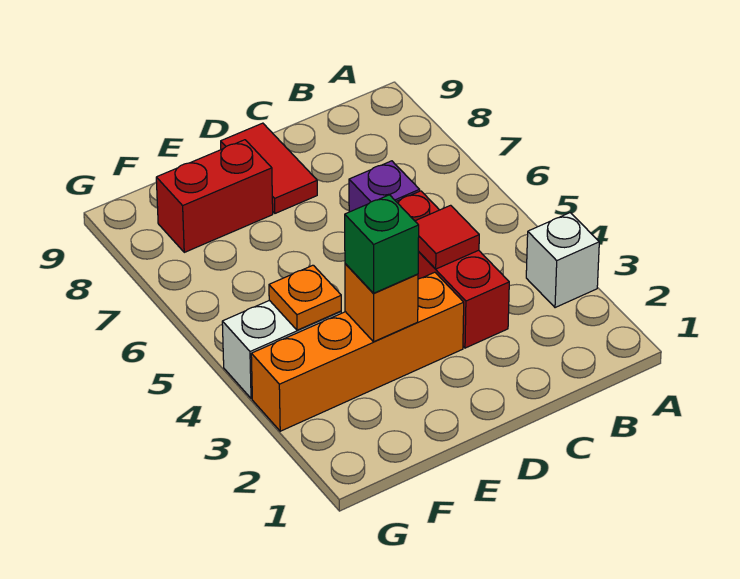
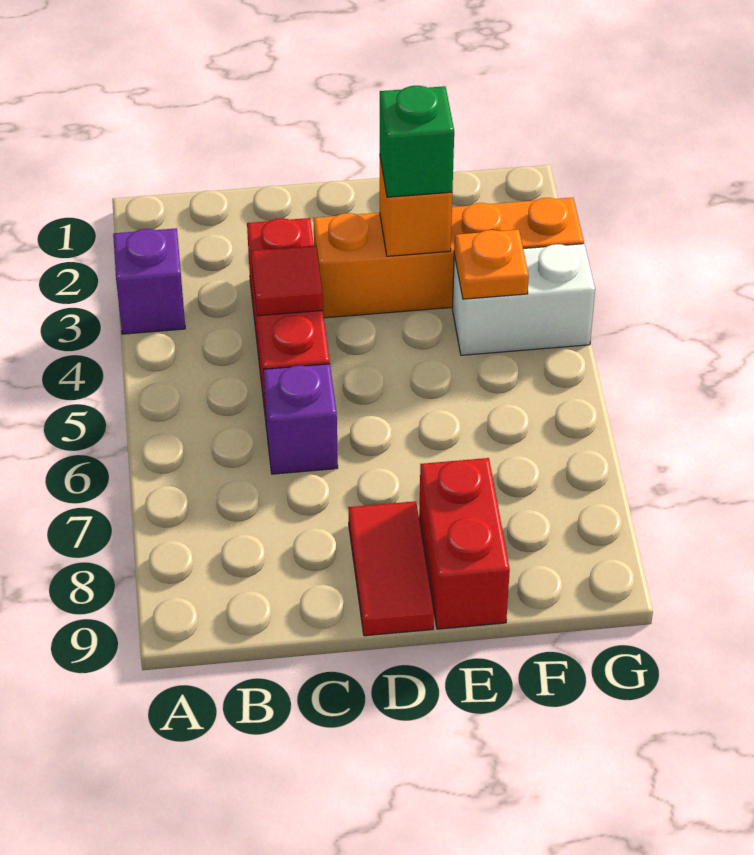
white 1x1 brick [526,213,599,308] -> purple 1x1 brick [113,228,185,334]
red 1x2 brick [156,140,273,252] -> red 1x2 brick turned to [419,458,510,629]

